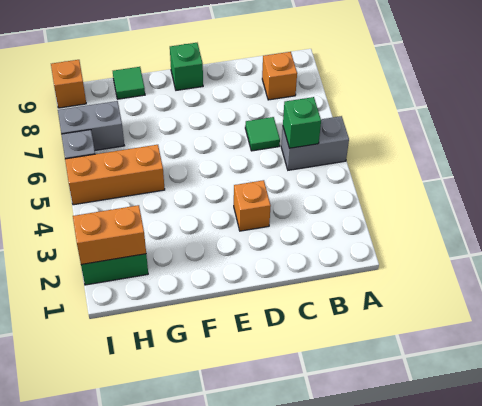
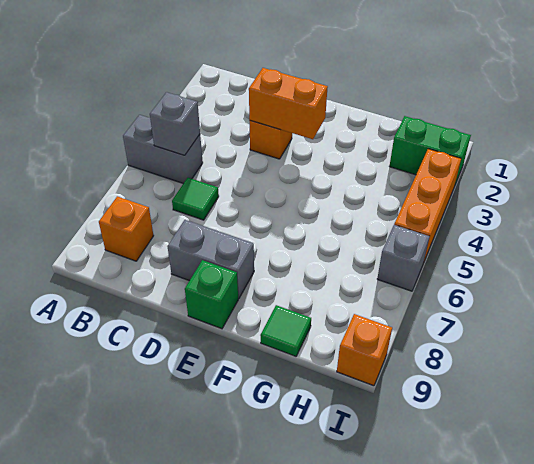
green 1x1 brick [283,97,321,148] -> grey 1x1 brick [150,92,200,155]
orange 1x3 brick [65,145,165,205] -> orange 1x3 brick turned to [394,149,461,261]
orange 1x2 brick [73,205,146,265] -> orange 1x2 brick moved to [249,68,328,139]
grey 1x2 brick [58,101,124,150] -> grey 1x2 brick moved to [167,220,254,299]

